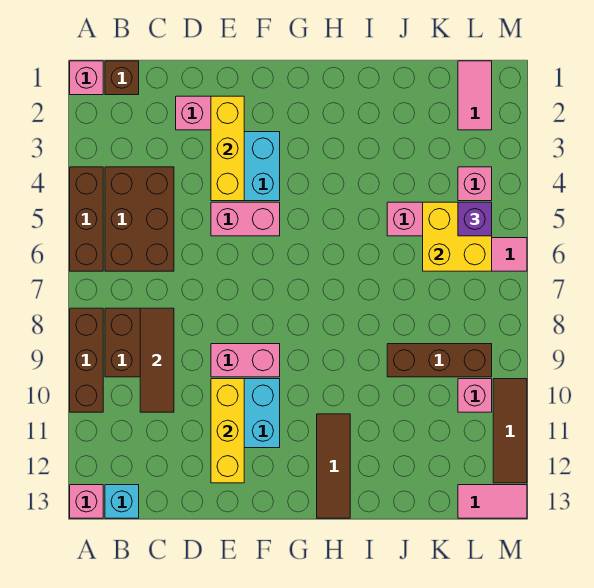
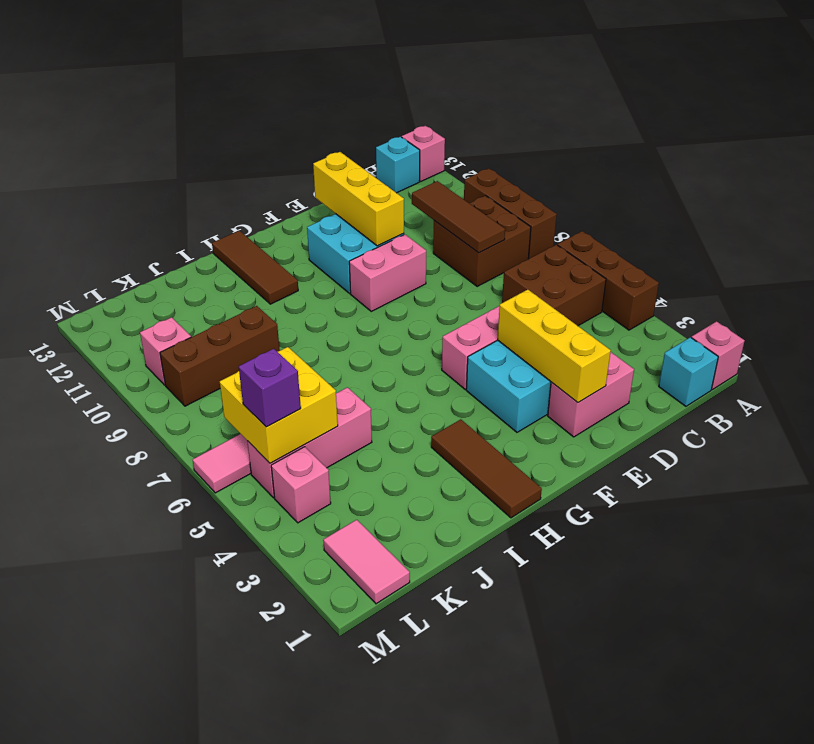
brown 1x1 brick [105,61,139,95] -> cyan 1x1 brick [659,337,718,406]
brown 2x3 brick [105,167,174,271] -> brown 2x2 brick [502,245,606,326]
pink 1x2 tile [458,485,527,518] -> none
brown 1x3 tile [493,379,527,483] -> brown 1x3 tile moved to [431,419,542,518]

